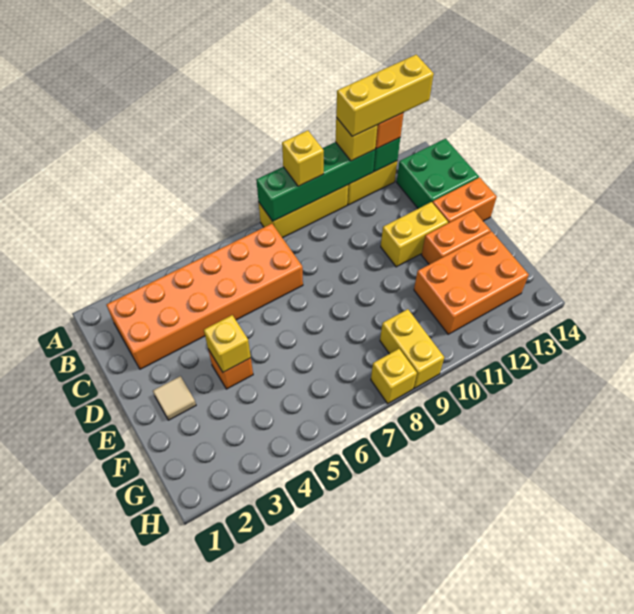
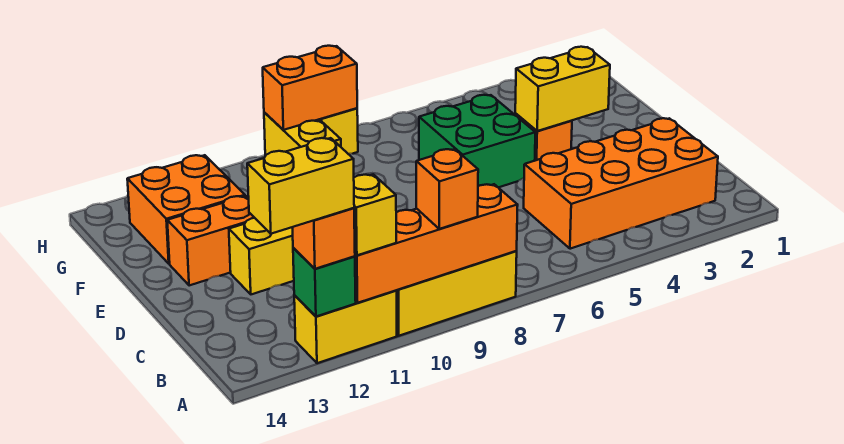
green 1x4 brick [256,142,375,221] -> orange 1x4 brick [355,184,518,303]
yellow 1x1 brick [282,130,324,186] -> orange 1x1 brick [416,149,478,229]
yellow 1x3 brick [336,55,434,136] -> yellow 1x2 brick [247,138,354,234]
orange 2x6 brick [107,224,303,369] -> orange 2x4 brick [524,118,718,249]
green 2x2 brick [397,139,479,209] -> green 2x2 brick moved to [419,95,535,187]
orange 1x2 brick [433,177,497,223] -> orange 1x2 brick moved to [263,46,357,130]
tan 1x1 tile [153,376,196,420] -> none
yellow 1x1 brick [204,315,251,372] -> yellow 1x2 brick [515,47,610,131]
orange 2x3 brick [414,231,529,334] -> orange 2x2 brick [127,155,245,264]

